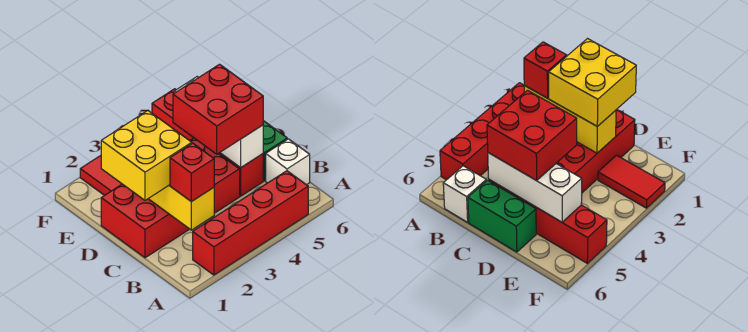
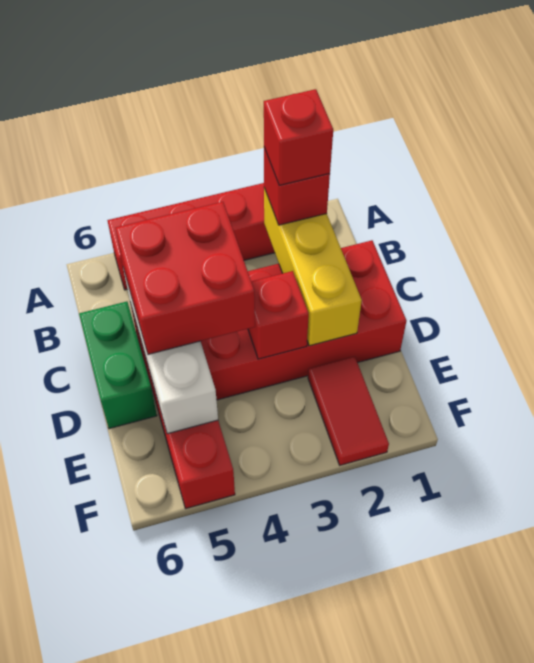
none -> red 1x1 brick [264,89,333,185]
white 1x1 brick [266,139,310,185] -> none
yellow 2x2 brick [101,111,192,200] -> none
none -> red 1x1 brick [248,271,309,359]

